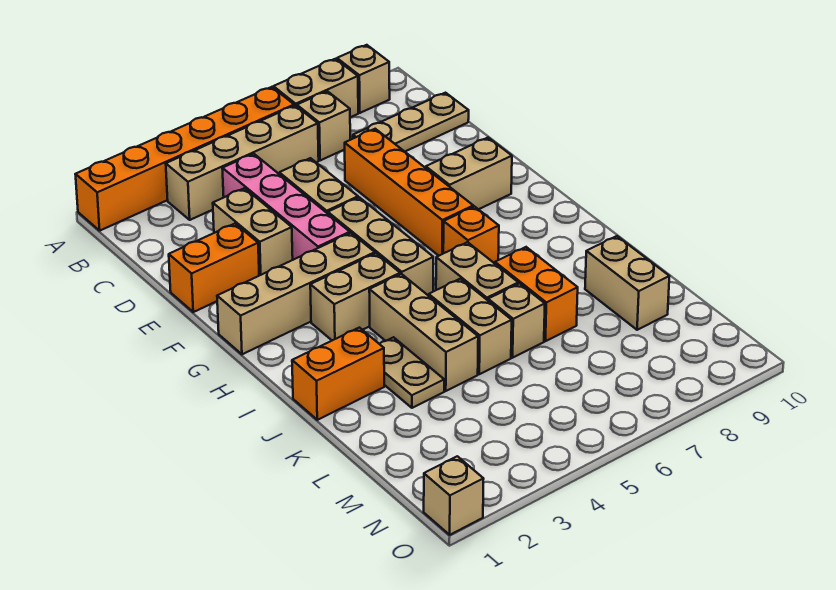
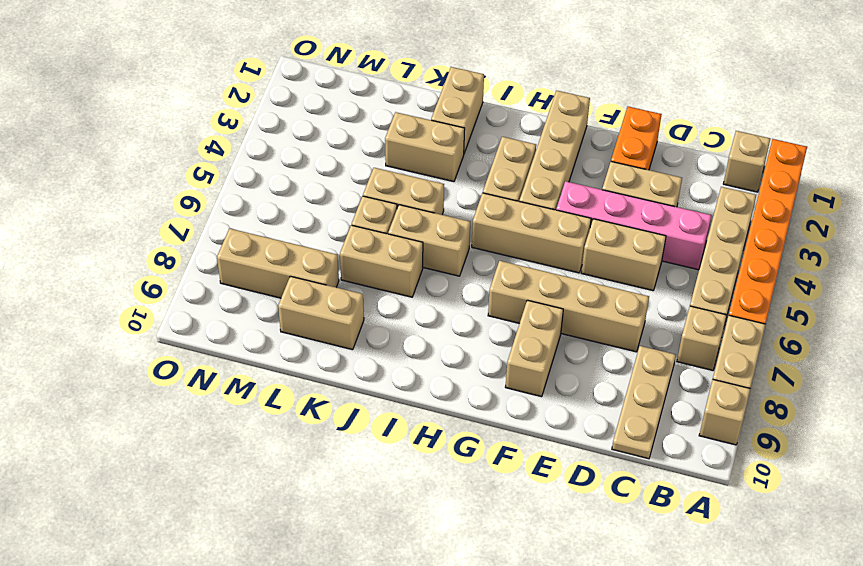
orange 1x4 brick [345,129,473,256] -> tan 1x4 brick [488,261,649,352]
orange 1x1 brick [443,207,499,263] -> none
tan 1x3 brick [369,274,478,391] -> tan 1x3 brick moved to [217,229,339,298]
orange 1x2 brick [292,328,384,420] -> tan 1x2 brick [431,67,484,153]
tan 1x2 plate [380,337,444,408] -> tan 1x2 brick [385,112,465,182]
orange 1x2 brick [495,247,578,341] -> tan 1x2 brick [340,225,423,297]
tan 1x1 brick [424,456,483,535] -> tan 1x1 brick moved to [723,131,770,192]

